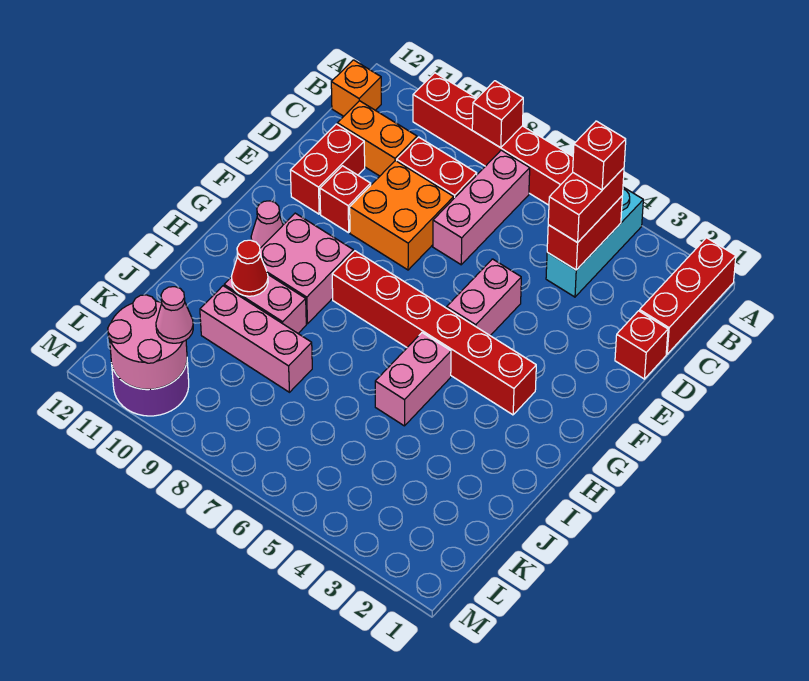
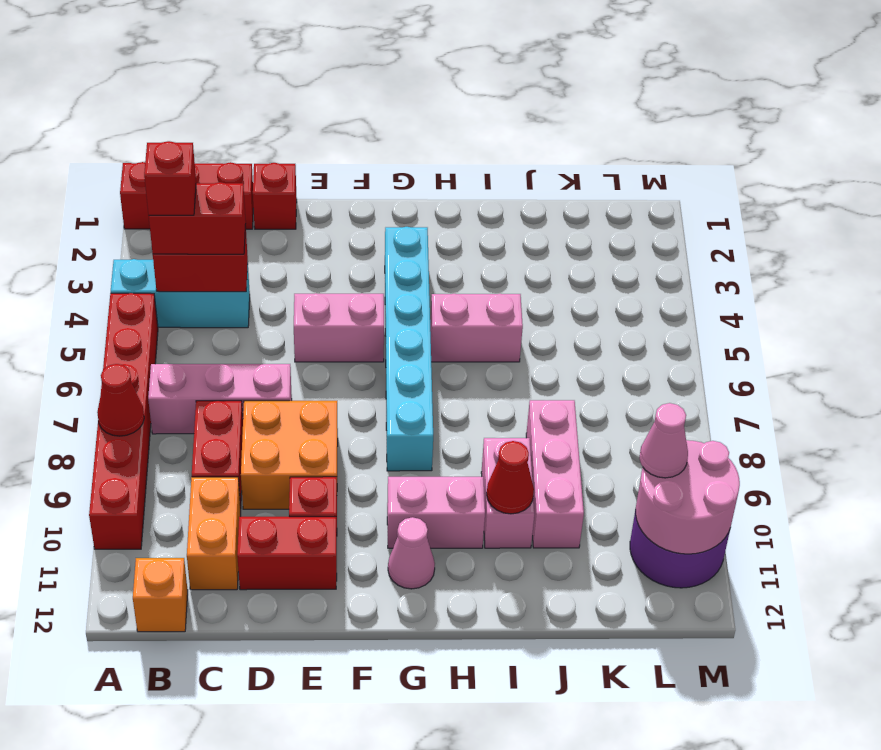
red 1x1 brick [472,81,523,148] -> red 1x1 cone [97,364,144,436]
red 1x6 brick [332,251,536,415] -> cyan 1x6 brick [385,227,433,471]
pink 2x2 brick [260,213,353,324] -> pink 1x2 brick [387,477,485,548]

